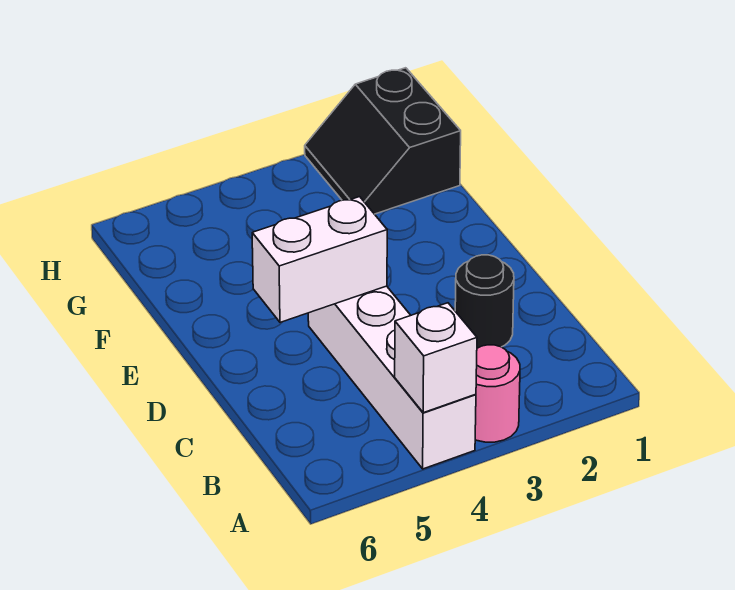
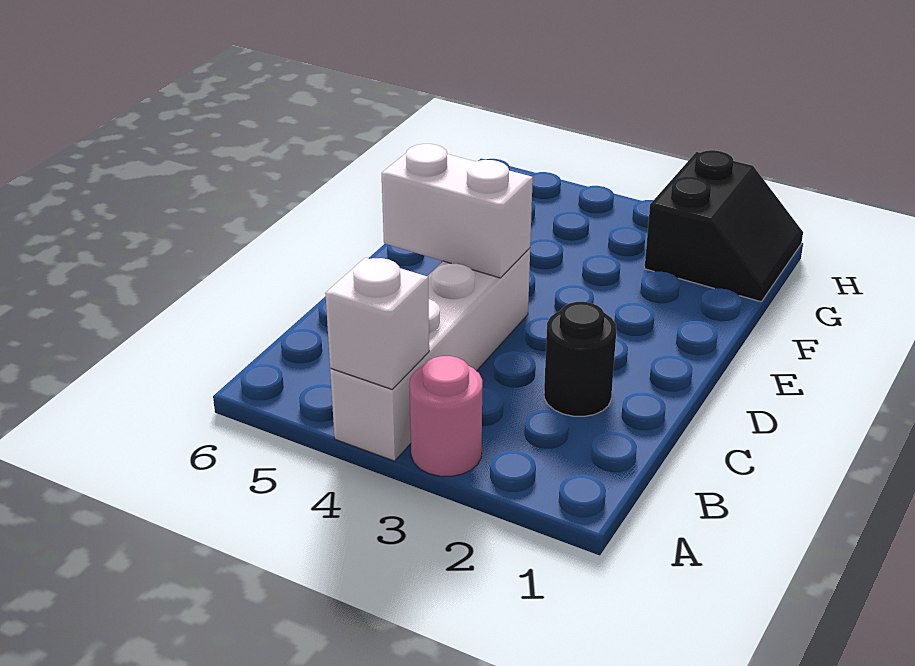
black 2x2 slope [305,68,461,214] -> black 2x2 slope turned to [645,150,803,302]

